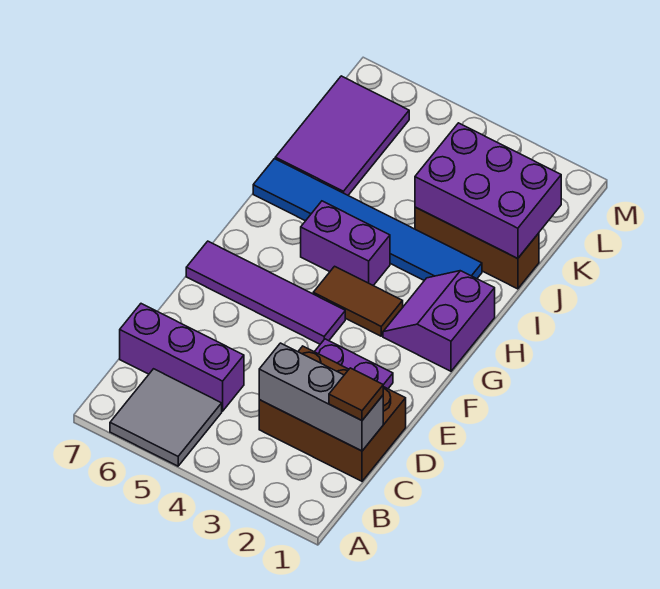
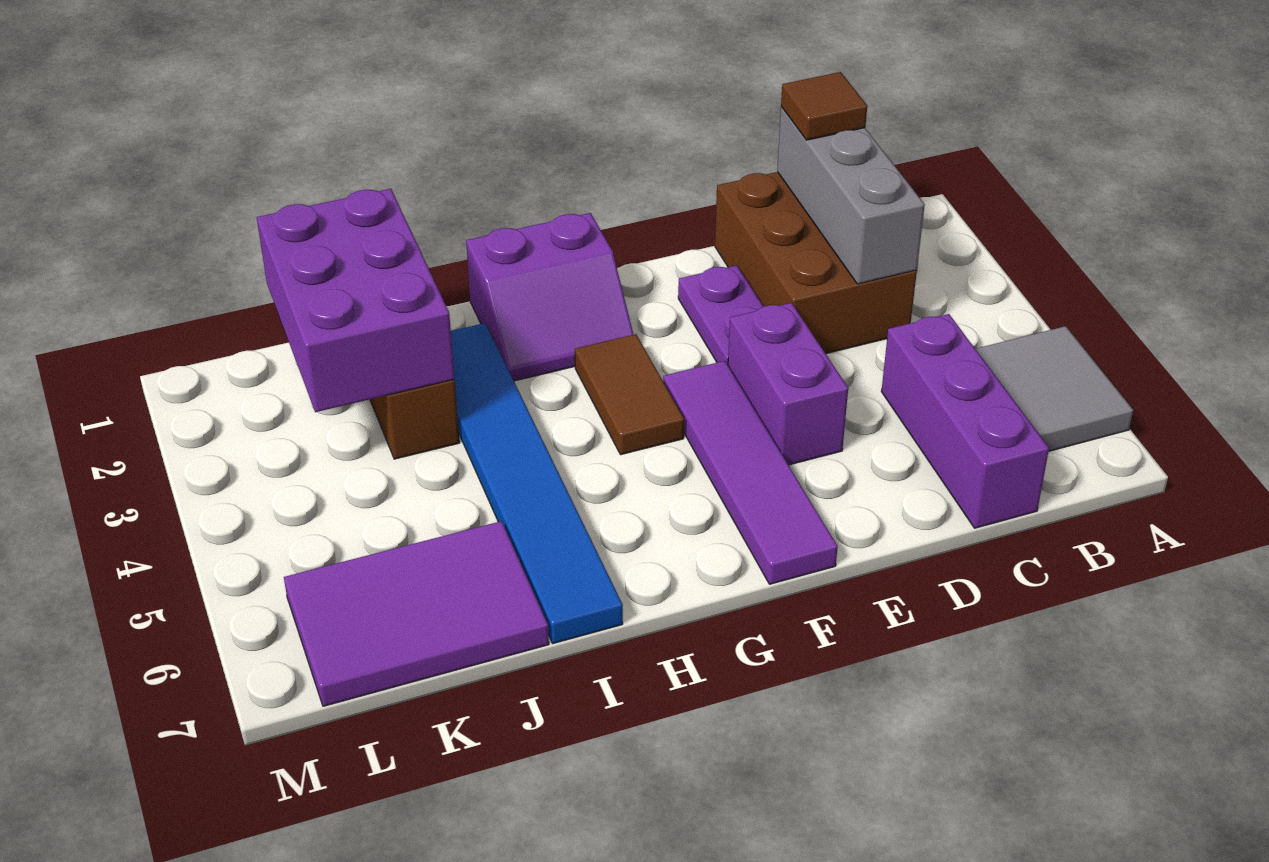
purple 1x2 brick [301,201,390,286] -> purple 1x2 brick moved to [728,303,848,465]

